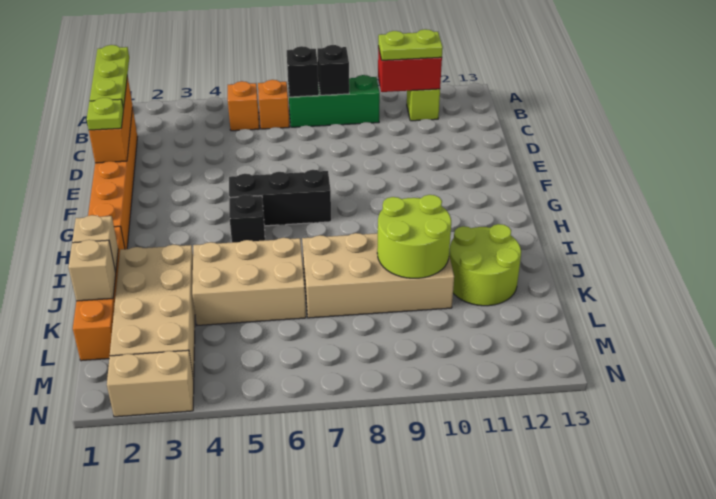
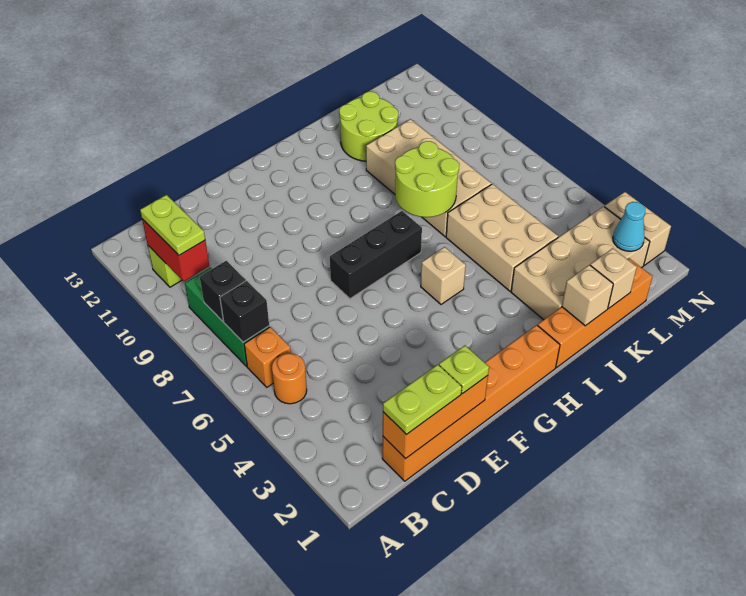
lime 1x3 plate [90,45,129,108] -> lime 1x2 plate [383,365,462,435]
orange 1x1 brick [228,81,259,131] -> orange 1x1 round brick [272,353,307,404]
black 1x3 brick [229,170,331,226] -> black 1x3 brick turned to [330,211,422,299]
black 1x1 brick [229,195,265,242] -> tan 1x1 brick [421,247,466,304]
lime 2x2 round brick [377,195,451,278] -> lime 2x2 round brick moved to [395,141,459,217]
none -> cyan 1x1 cone [613,202,645,251]

